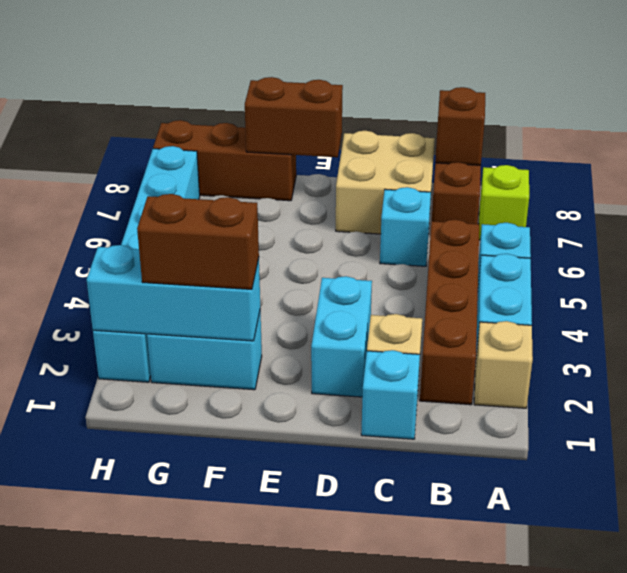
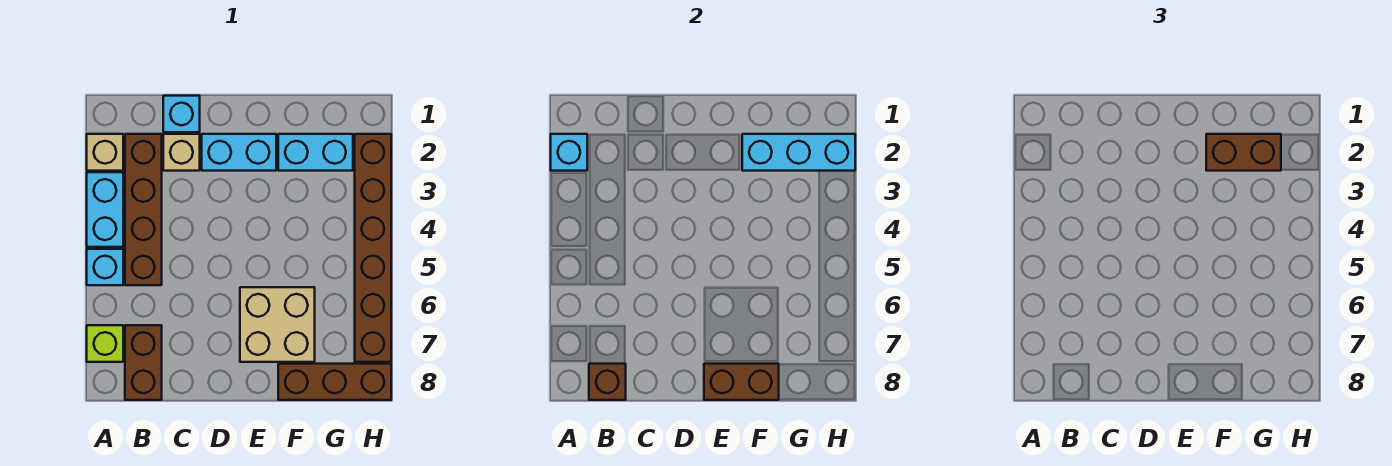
cyan 1x1 brick [380,187,431,266] -> cyan 1x1 brick moved to [551,134,587,171]
tan 2x2 brick [336,131,435,234] -> tan 2x2 brick moved to [240,287,315,362]
cyan 1x2 brick [311,276,372,397] -> cyan 1x2 brick turned to [202,134,276,171]
cyan 1x6 brick [93,146,200,382] -> brown 1x6 brick [355,134,391,362]

